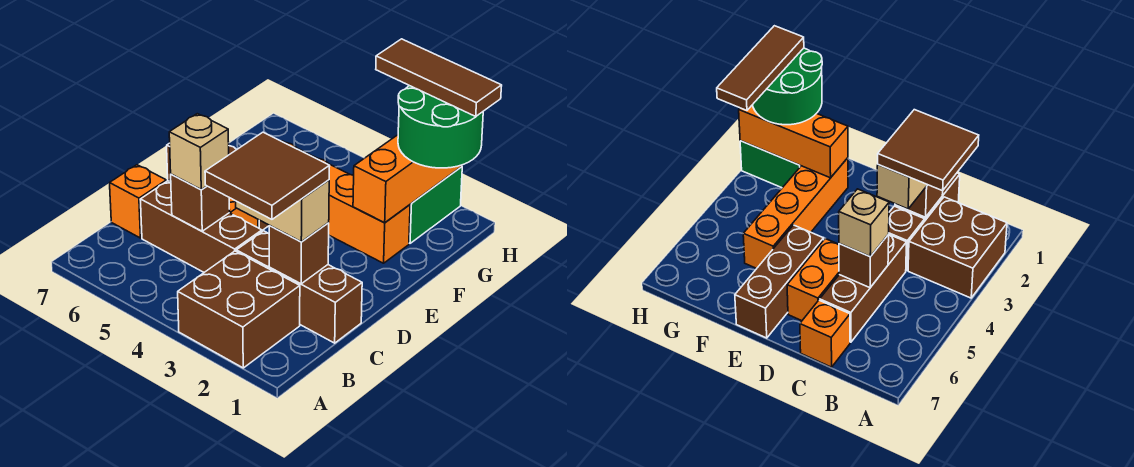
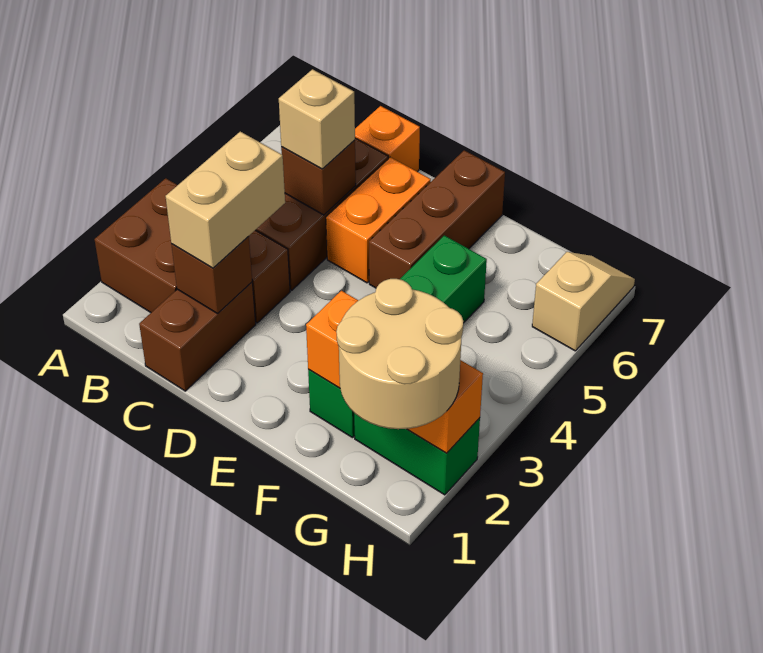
brown 2x2 tile [205,132,330,219] -> none
orange 1x4 brick [282,141,410,263] -> green 1x4 brick [308,235,487,438]
green 2x2 round brick [398,86,483,168] -> tan 2x2 round brick [336,279,463,429]
brown 1x3 tile [376,39,502,116] -> none
none -> tan 1x2 slope [532,252,635,351]

